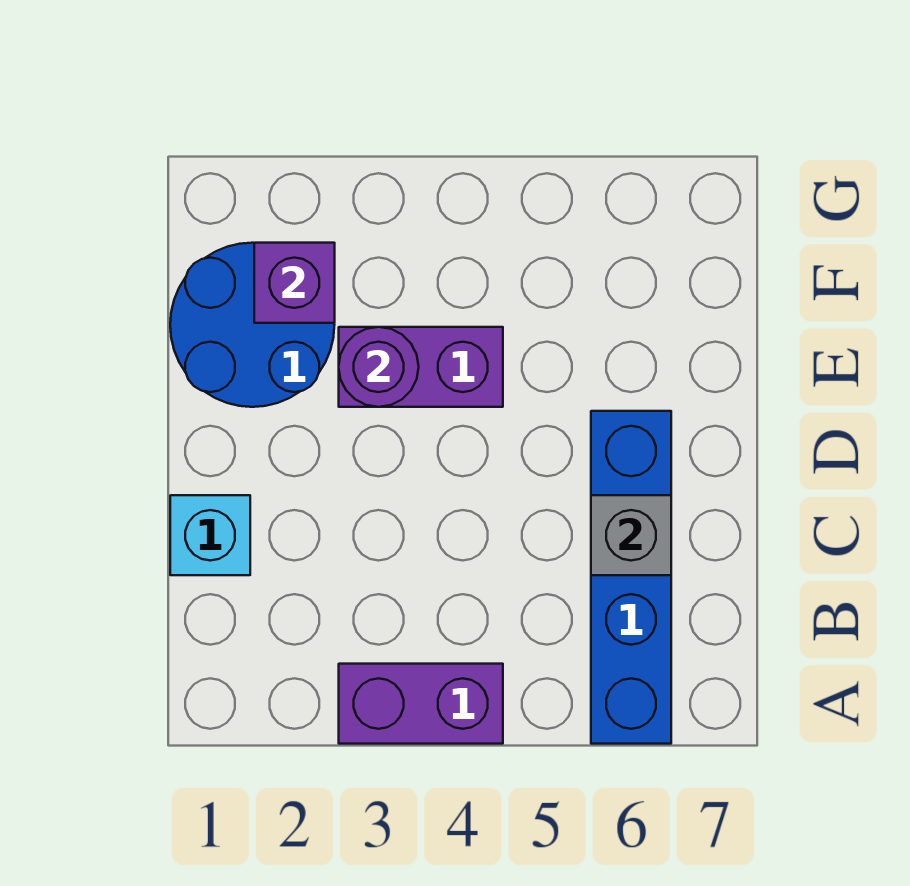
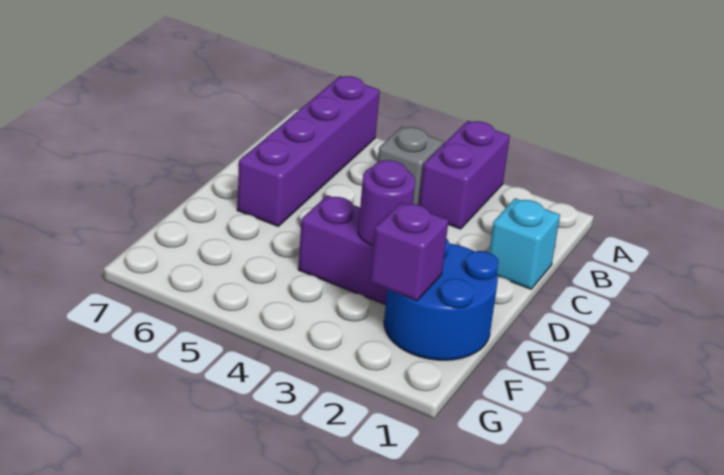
purple 1x2 brick [339,664,503,744] -> purple 1x2 brick turned to [419,121,510,229]
blue 1x4 brick [591,411,671,744] -> purple 1x4 brick [237,76,380,226]
grey 1x1 brick [591,495,671,575] -> grey 1x1 brick moved to [378,127,443,205]

